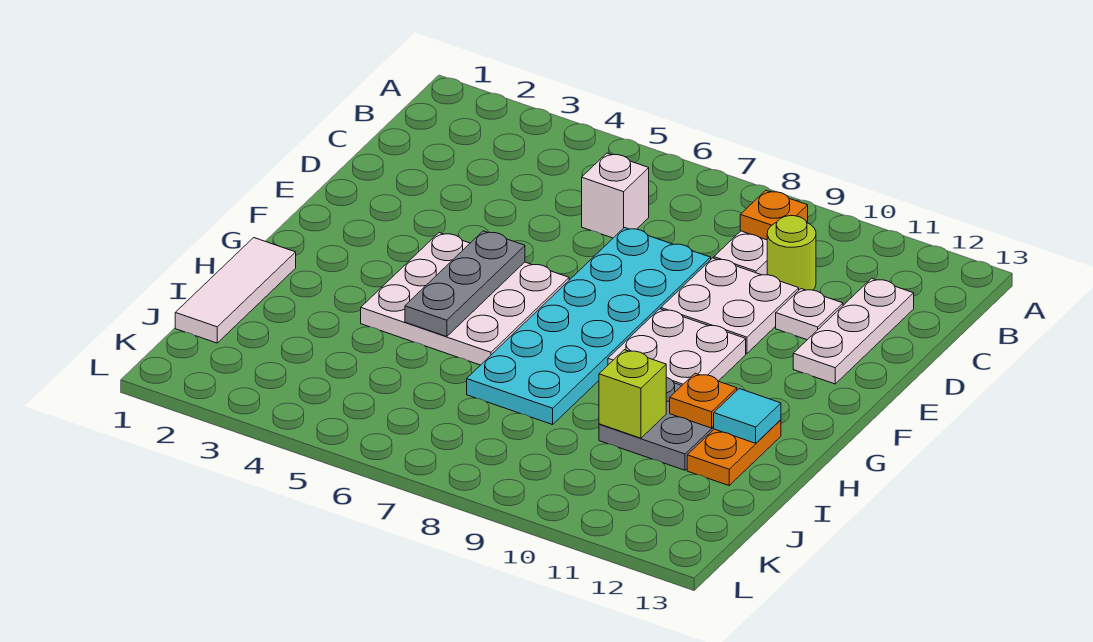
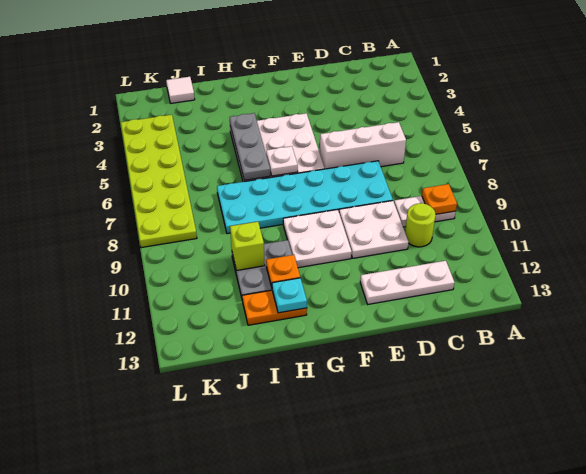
white 1x1 brick [582,153,649,238] -> white 1x3 brick [320,122,406,169]
white 1x1 plate [776,289,843,340] -> white 1x1 plate moved to [266,146,298,176]
grey 1x3 plate [405,231,525,337] -> grey 1x3 plate turned to [230,113,270,180]
white 1x3 tile [175,238,296,343] -> white 1x1 tile [166,77,195,103]
cyan 1x1 tile [714,389,781,443] -> cyan 1x1 plate [272,278,307,313]
none -> lime 2x6 plate [121,115,197,248]

